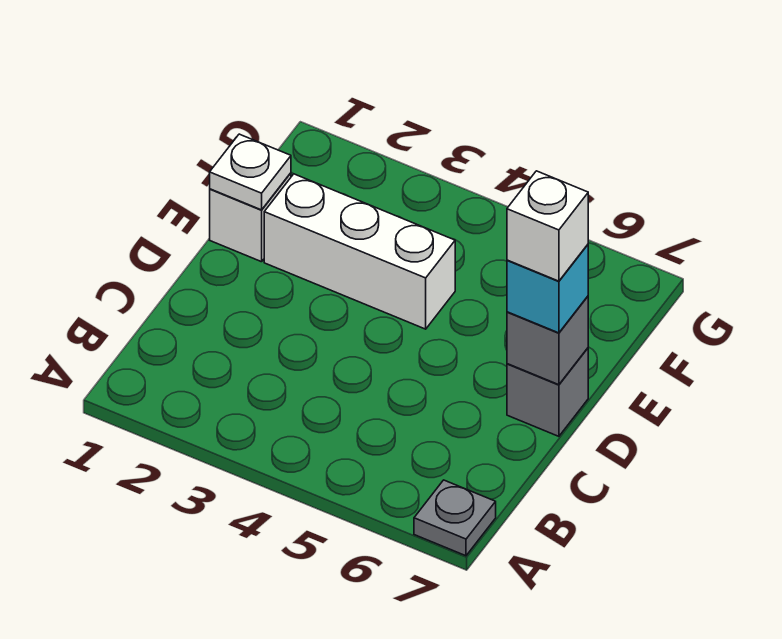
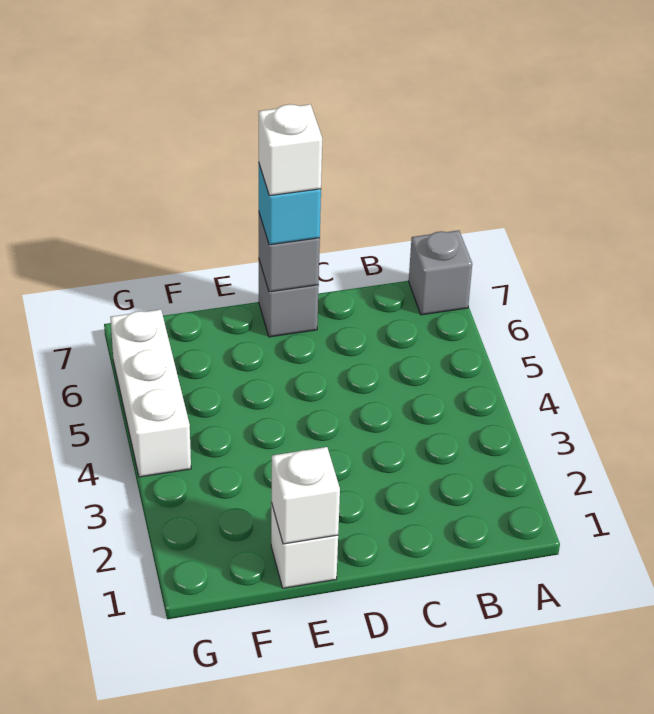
grey 1x1 plate [414,480,496,556] -> grey 1x1 brick [409,230,472,315]
white 1x1 plate [210,134,291,210] -> white 1x1 brick [271,447,340,544]
white 1x3 brick [264,174,455,329] -> white 1x3 brick moved to [110,310,191,477]

